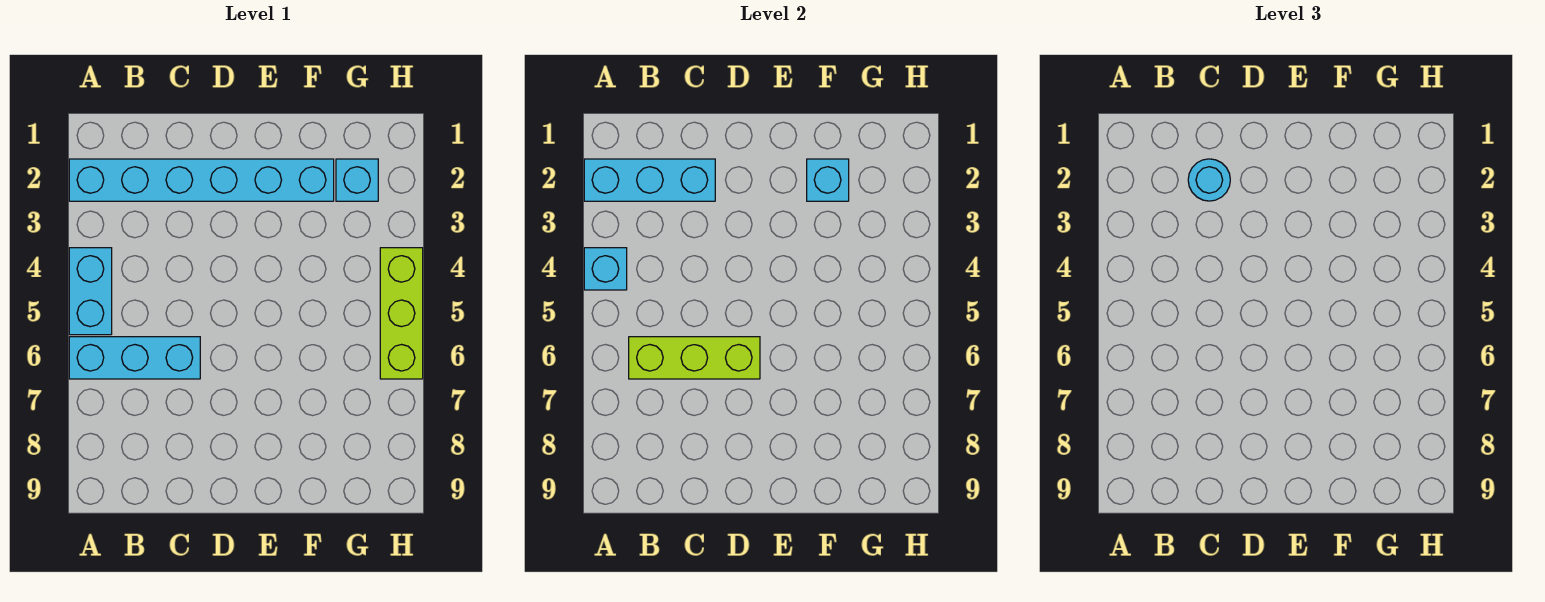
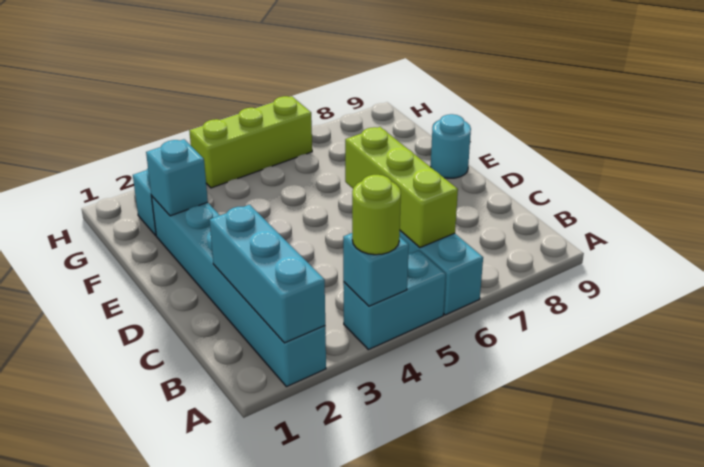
none -> lime 1x1 round brick [352,175,401,255]
cyan 1x1 round brick [1188,159,1230,201] -> cyan 1x1 round brick moved to [431,114,471,178]

